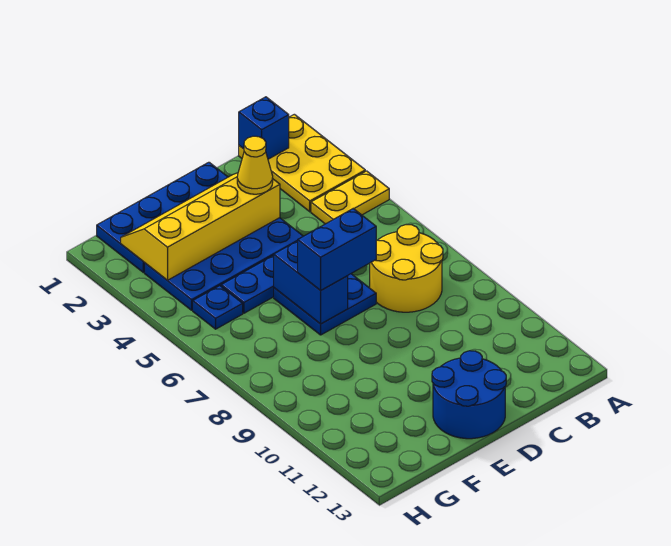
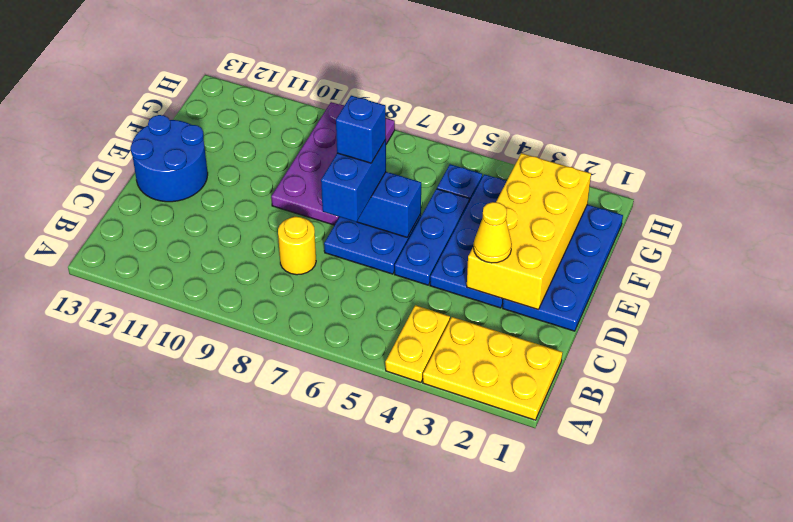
blue 1x1 brick [239,97,289,159] -> blue 1x1 brick moved to [336,96,386,163]
yellow 2x2 round brick [370,224,443,312] -> yellow 1x1 round brick [278,217,316,275]
yellow 2x4 slope [121,173,280,280] -> yellow 2x4 brick [467,153,591,309]
none -> purple 2x4 plate [271,102,395,225]

